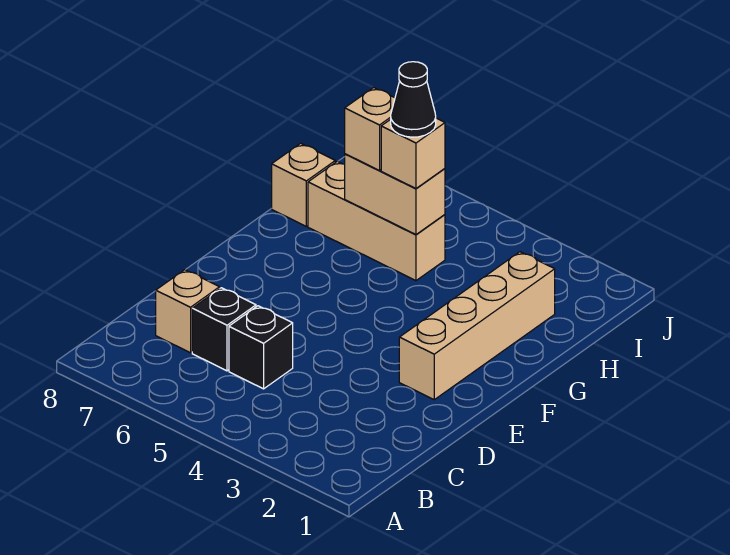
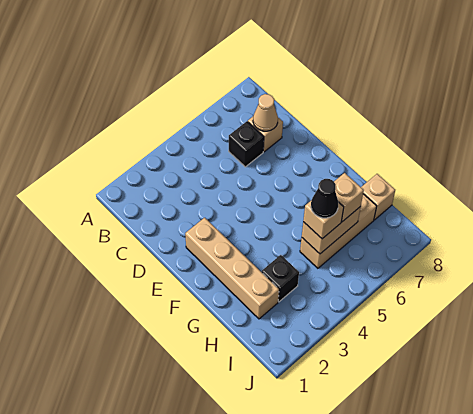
black 1x1 brick [229,306,293,389] -> black 1x1 brick moved to [262,255,299,302]
none -> tan 1x1 cone [253,94,278,131]

